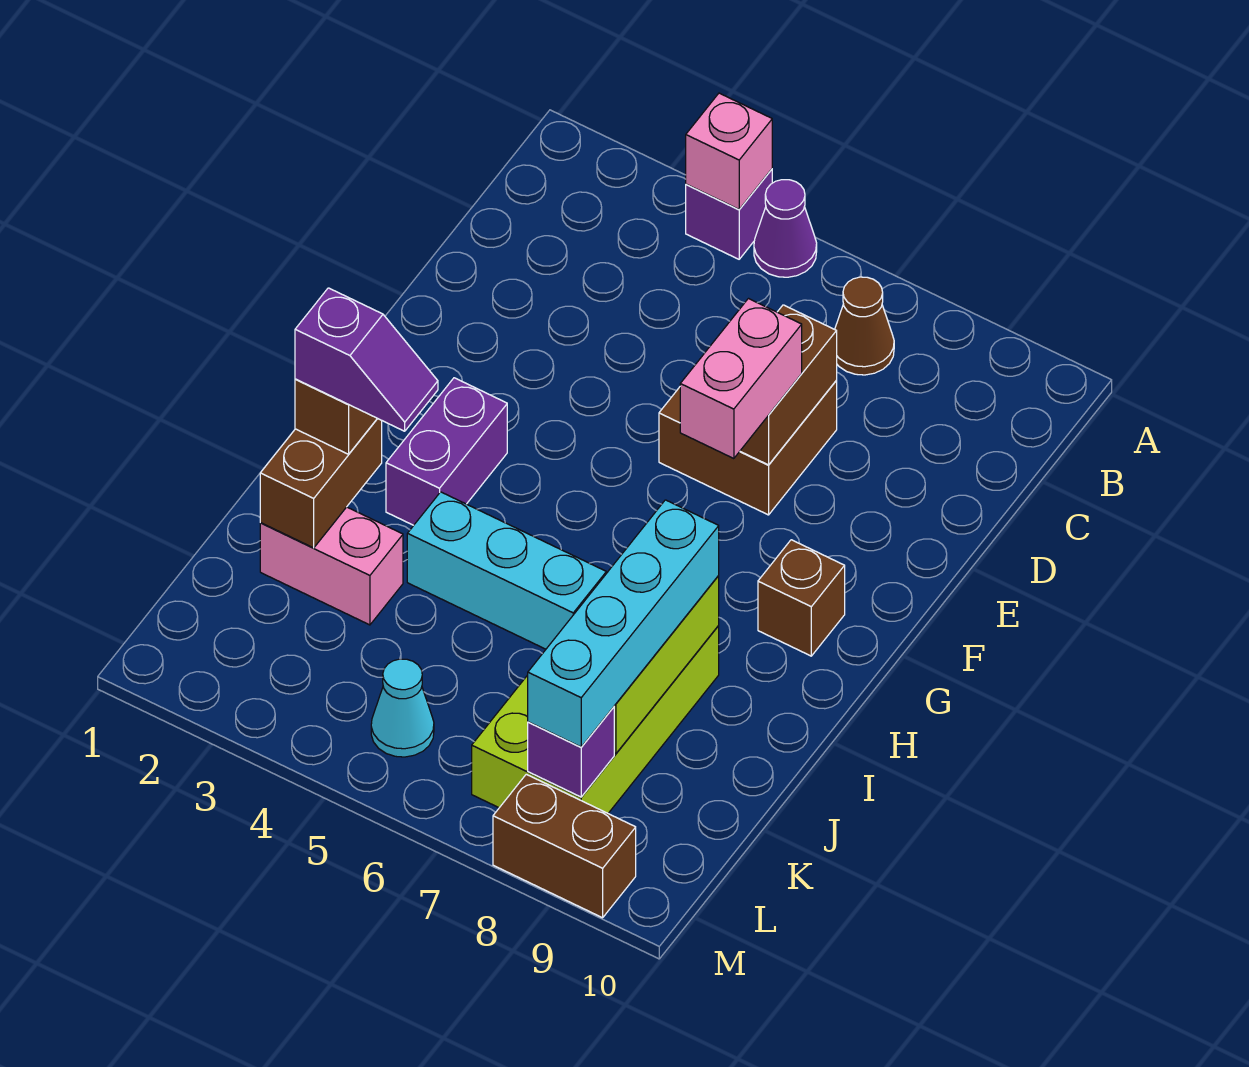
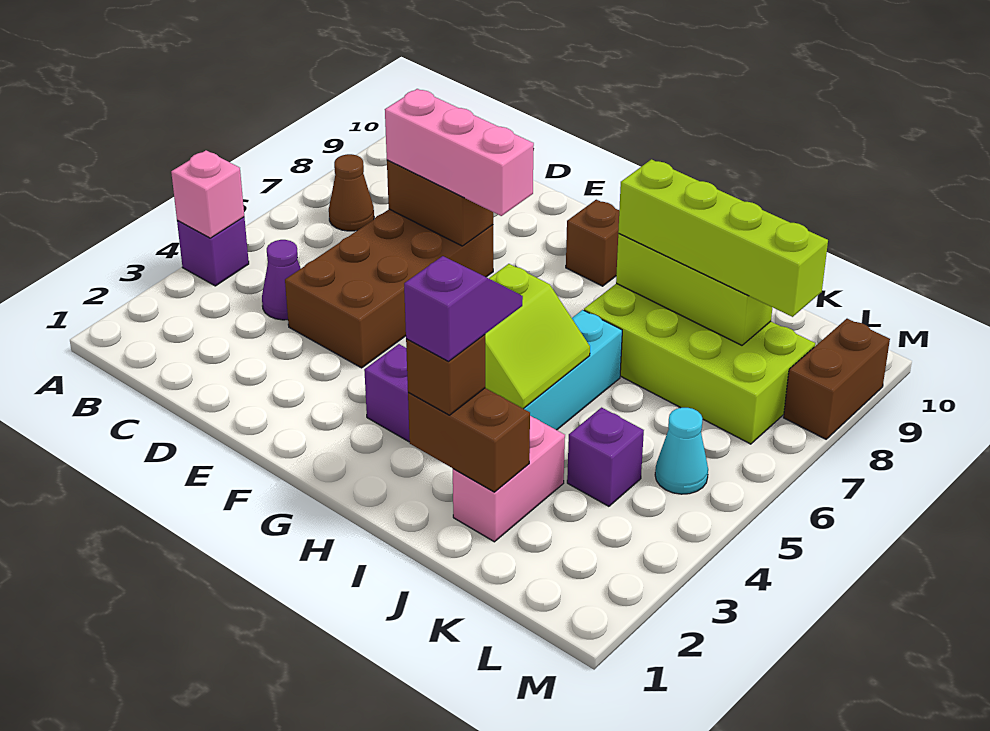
purple 1x1 cone [754,180,817,277] -> purple 1x1 cone moved to [262,240,301,320]
brown 2x2 brick [659,381,837,515] -> brown 2x4 brick [285,209,493,368]
pink 1x2 brick [680,299,802,459] -> pink 1x3 brick [385,89,534,216]
none -> lime 2x2 slope [485,264,590,409]
cyan 1x4 brick [528,500,719,747] -> lime 1x4 brick [618,159,828,317]
purple 1x1 brick [528,707,614,797] -> purple 1x1 brick moved to [567,408,644,506]

